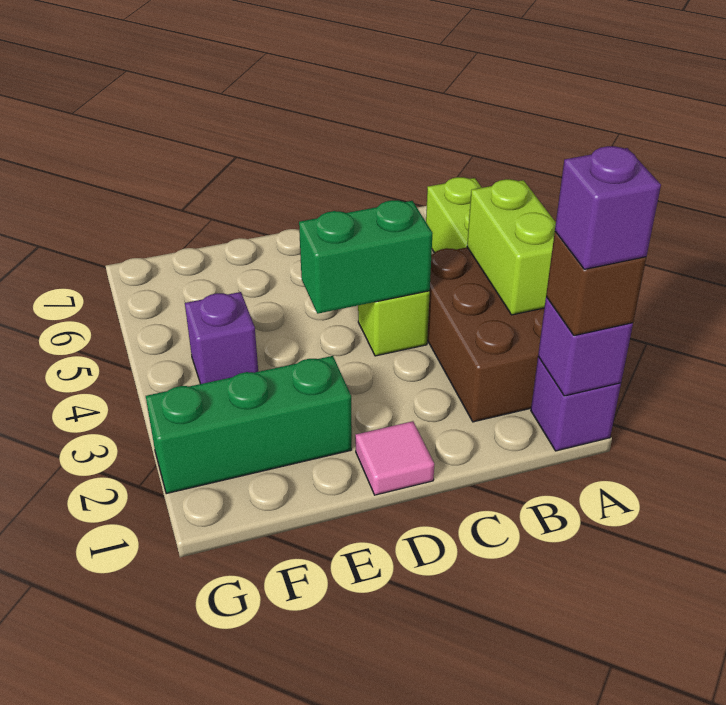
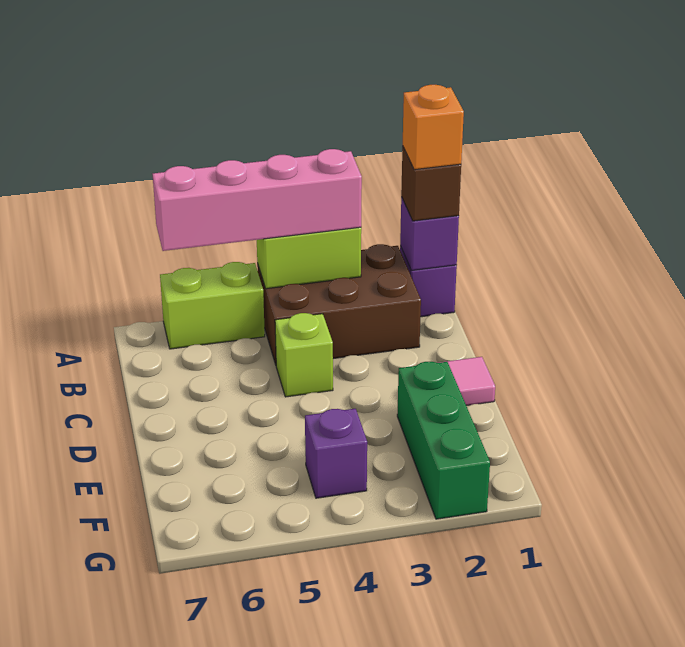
purple 1x1 brick [555,146,661,269] -> orange 1x1 brick [403,85,464,170]
none -> pink 1x4 brick [153,149,362,251]
green 1x2 brick [299,200,433,314] -> none

